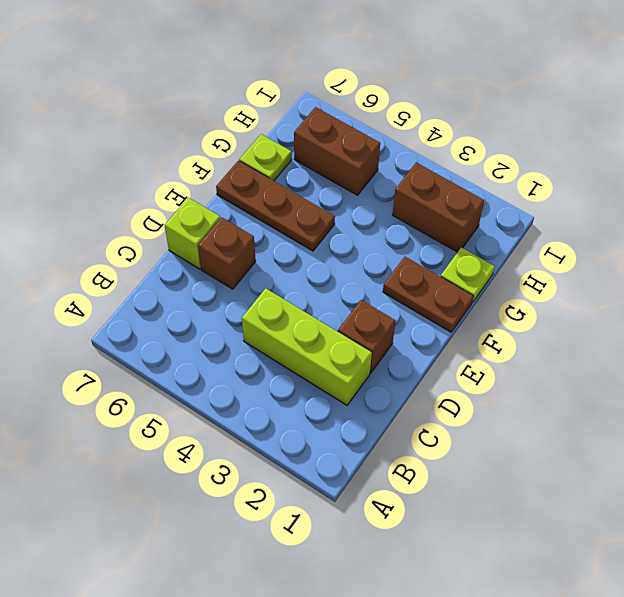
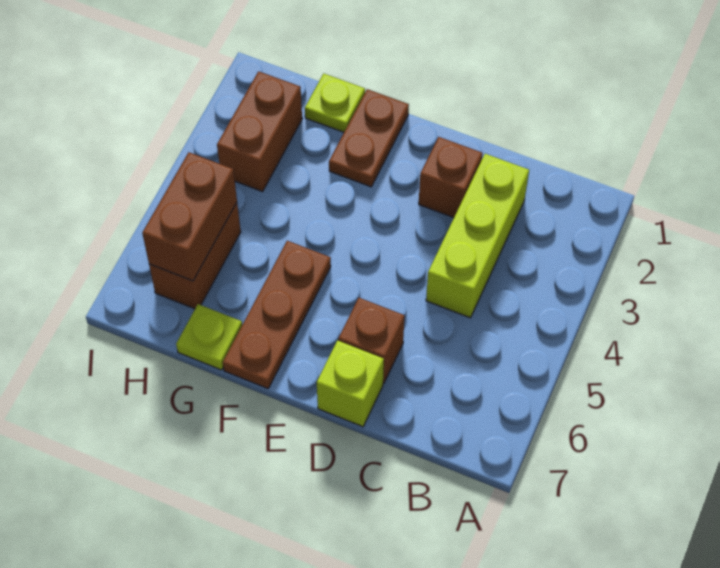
none -> brown 1x2 brick [142,152,237,281]

